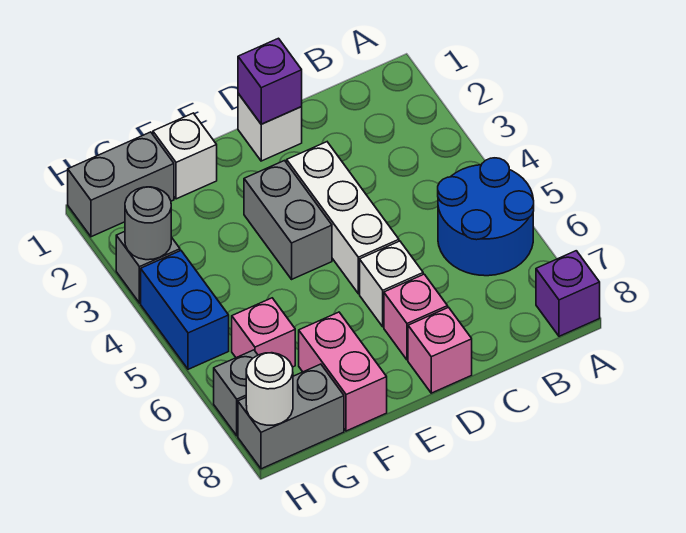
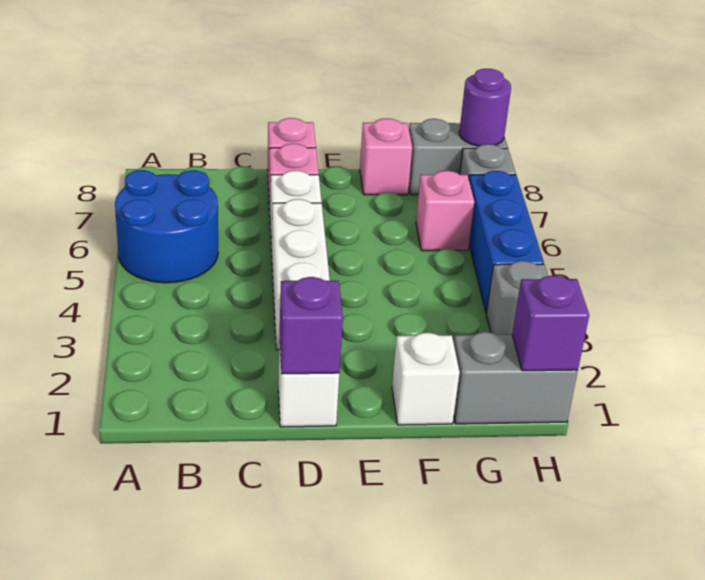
purple 1x1 brick [536,251,600,336] -> purple 1x1 brick moved to [512,276,589,371]
grey 1x2 brick [244,161,332,279] -> none
pink 1x2 brick [299,312,387,431] -> pink 1x1 brick [360,119,412,195]
grey 1x1 round brick [125,187,171,260] -> none
blue 1x2 brick [141,251,229,369] -> blue 1x3 brick [469,171,544,313]
white 1x1 round brick [246,353,293,425] -> purple 1x1 round brick [459,69,511,146]

